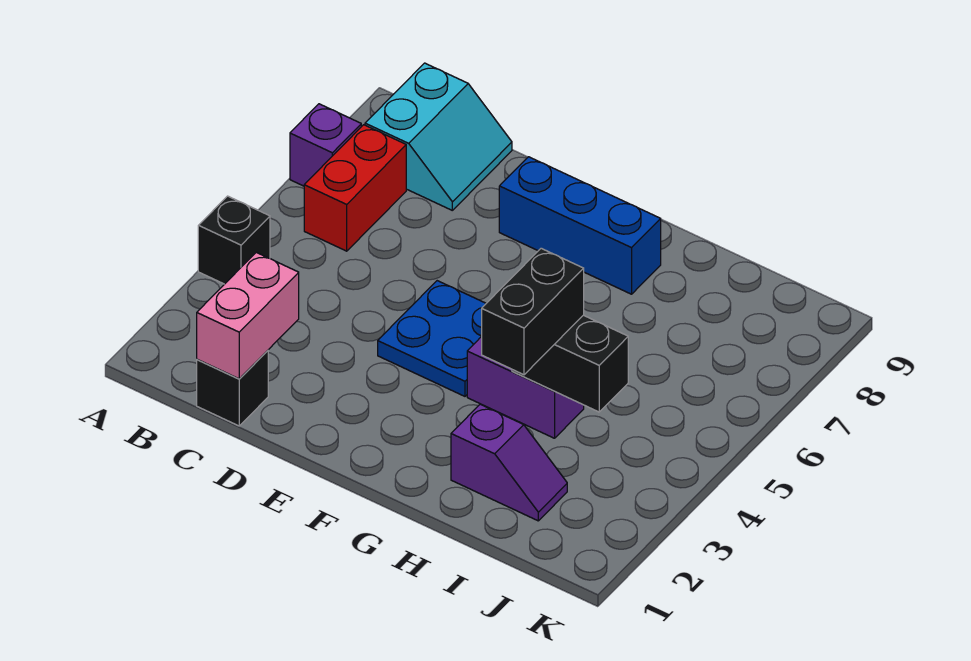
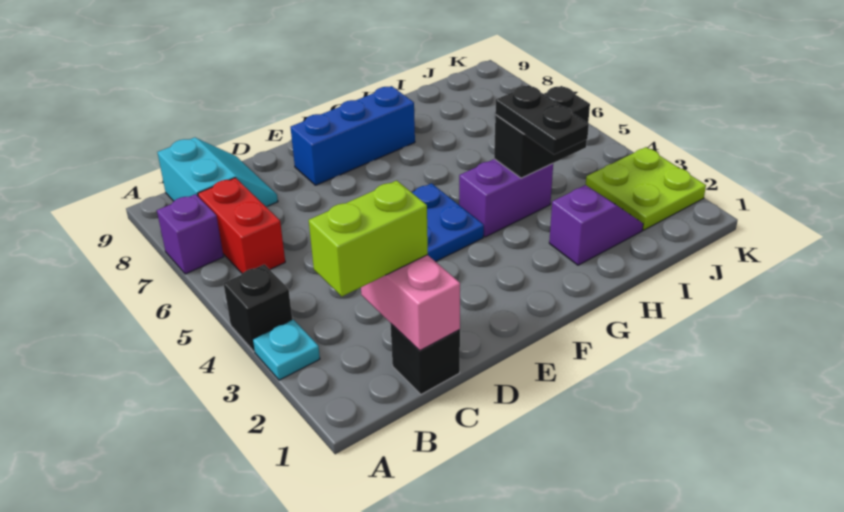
none -> cyan 1x1 plate [253,320,320,380]
none -> lime 1x2 brick [309,181,428,296]
black 1x2 brick [482,248,584,375] -> black 1x2 plate [495,85,589,154]
none -> lime 2x2 plate [586,147,706,230]

